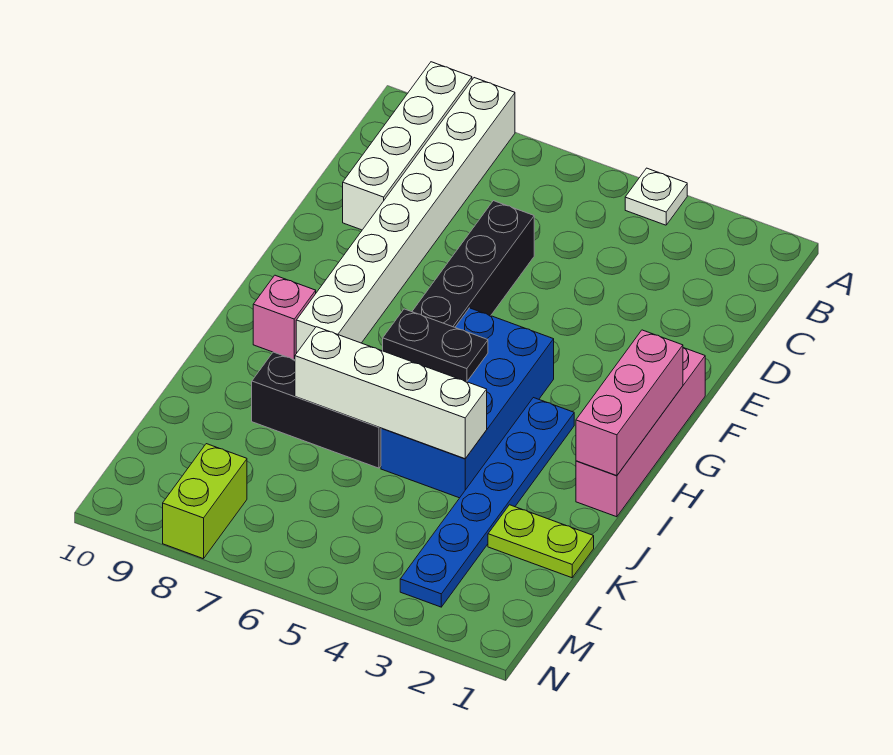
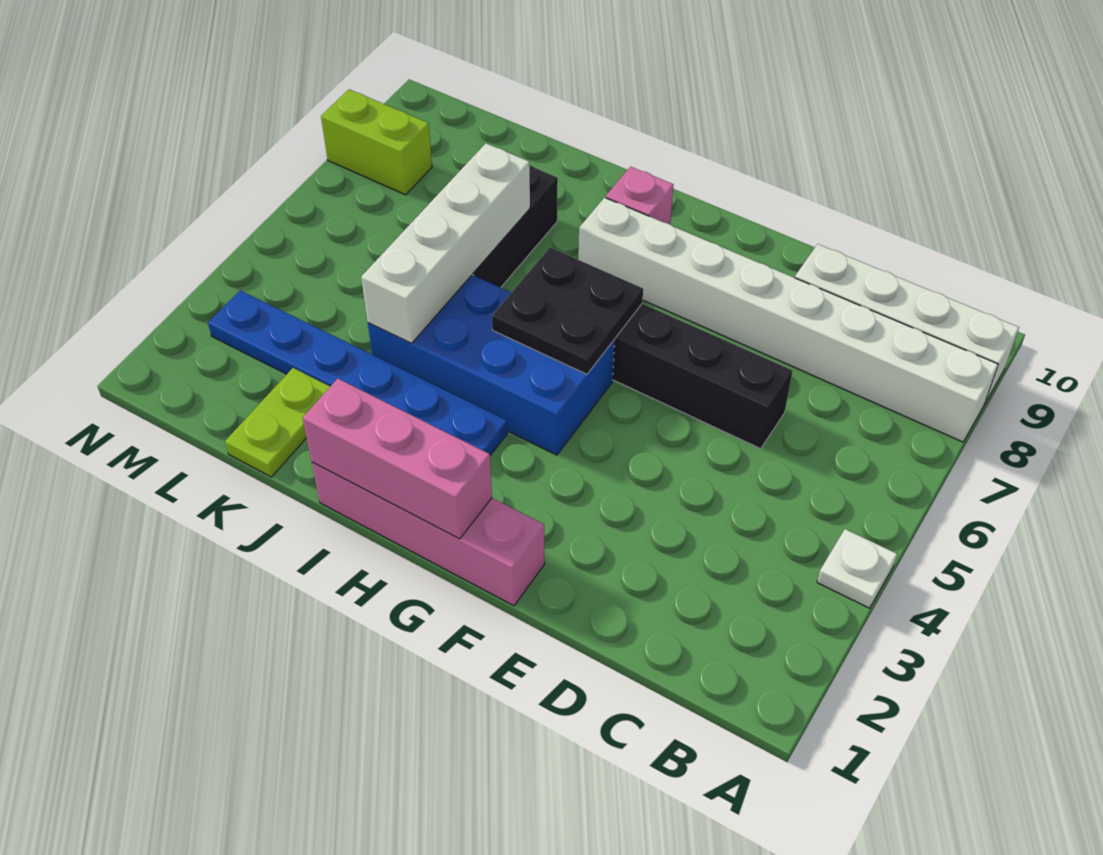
black 1x2 plate [383,309,488,382] -> black 2x2 plate [492,248,643,374]

